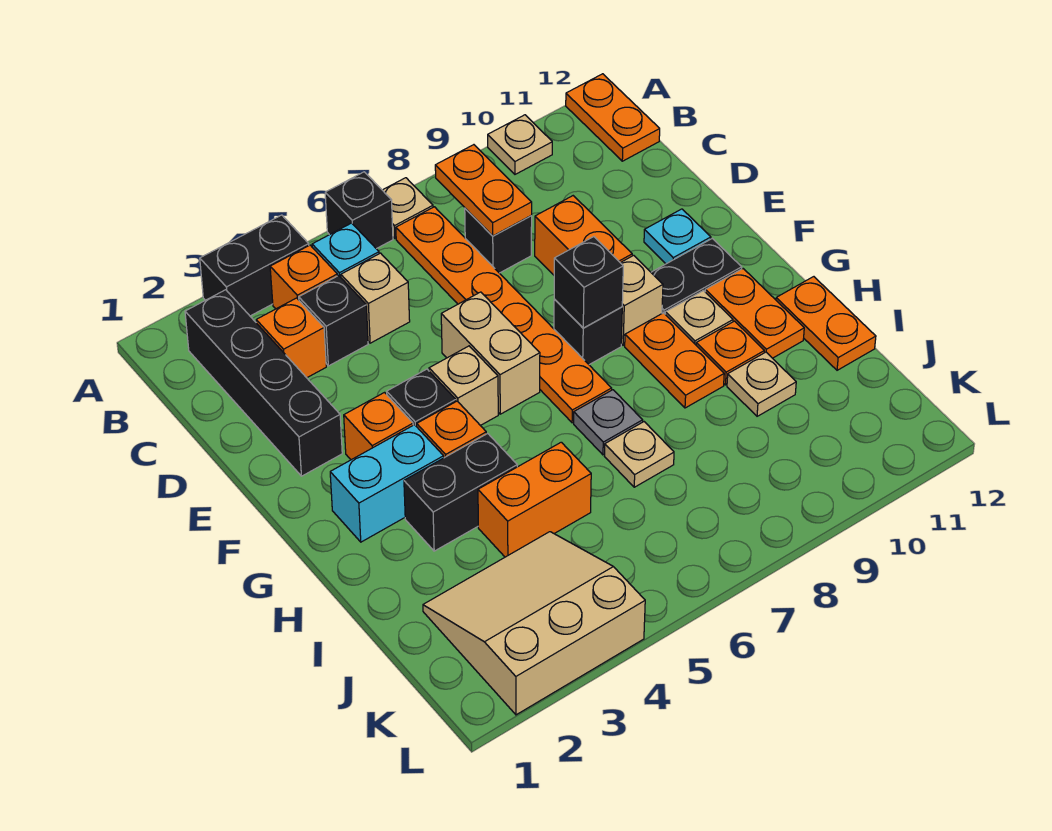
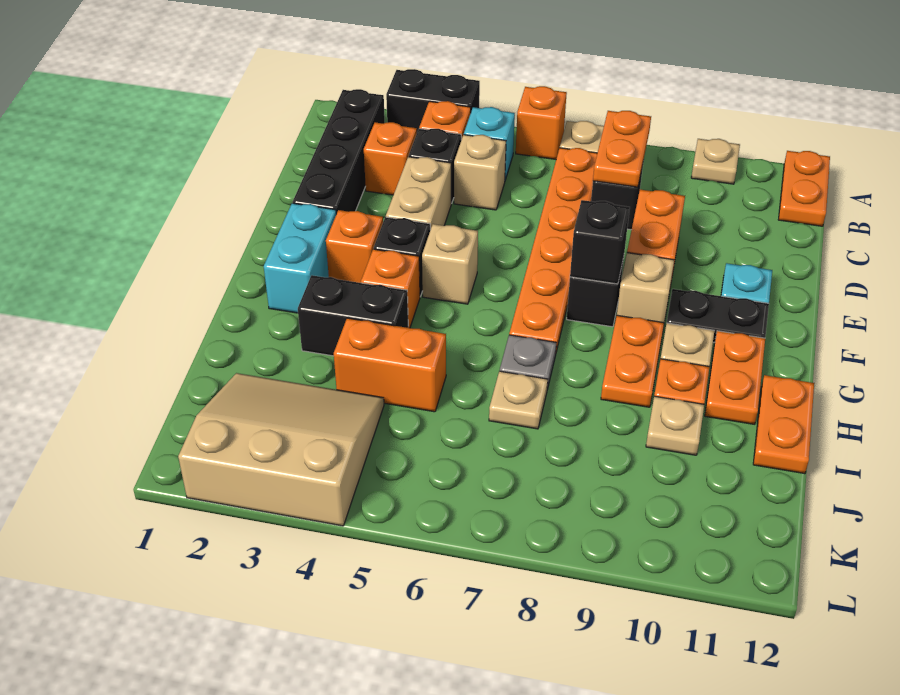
black 1x1 brick [325,172,393,249] -> orange 1x1 brick [516,86,567,159]
tan 1x2 brick [441,292,540,414] -> tan 1x2 brick moved to [386,157,451,230]
cyan 1x2 brick [330,425,444,542] -> cyan 1x2 brick turned to [264,203,336,313]

